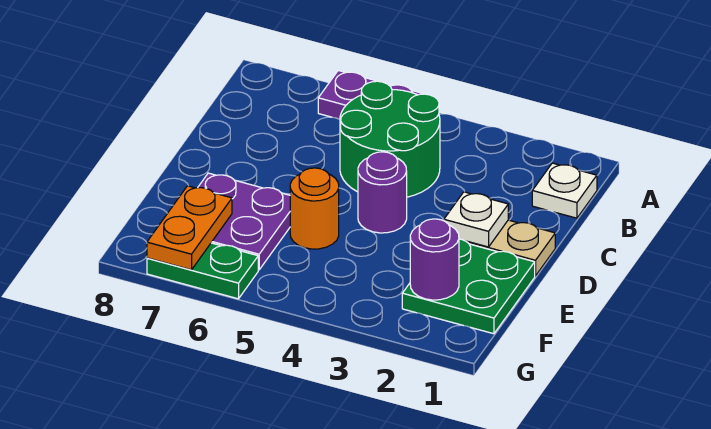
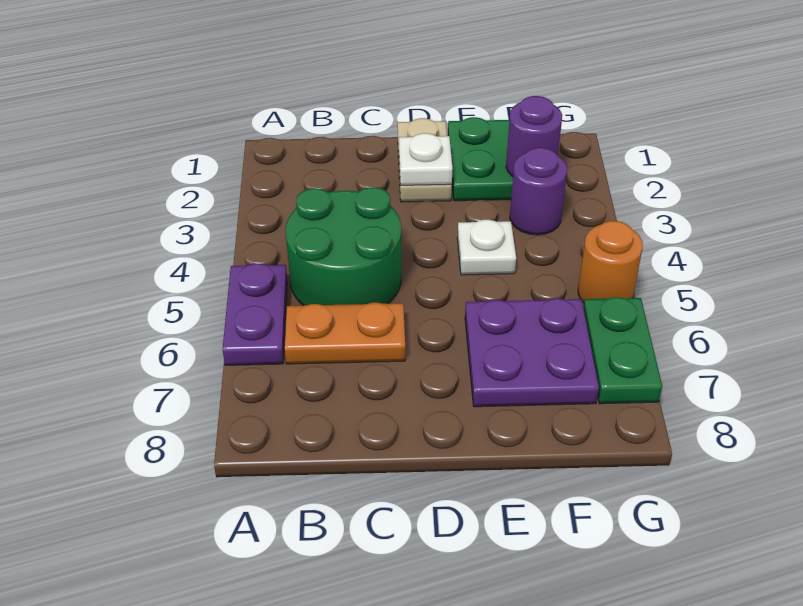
white 1x1 plate [532,163,597,218] -> white 1x1 plate moved to [457,220,516,275]
purple 1x1 round brick [358,152,407,233] -> purple 1x1 round brick moved to [510,148,567,235]
orange 1x1 round brick [290,168,339,249] -> orange 1x1 round brick moved to [578,221,643,303]
orange 1x2 plate [147,186,232,270] -> orange 1x2 plate moved to [285,303,405,364]

